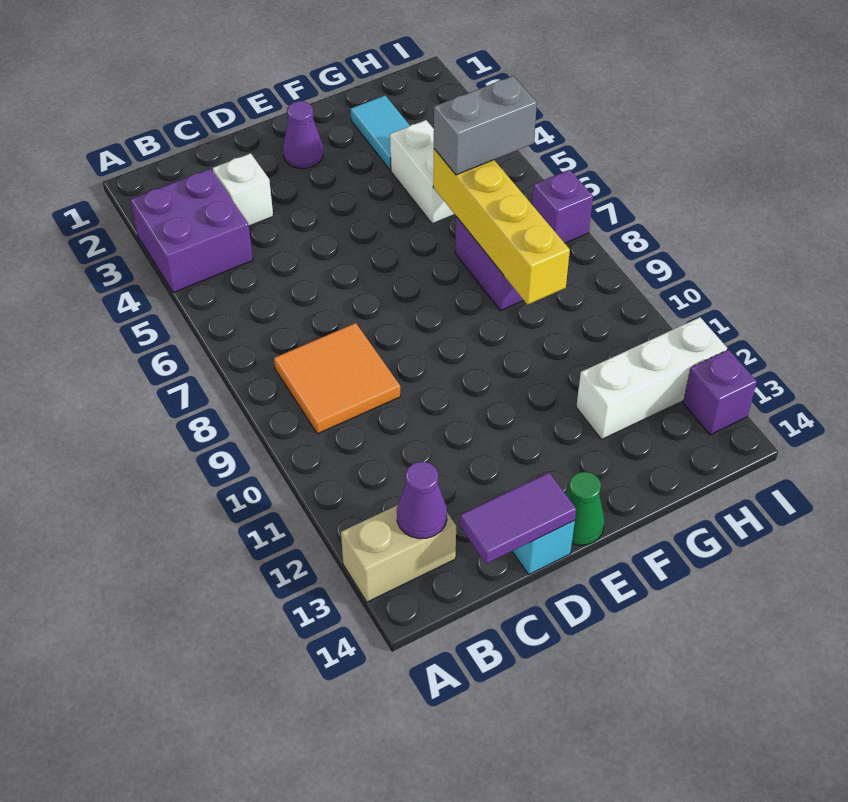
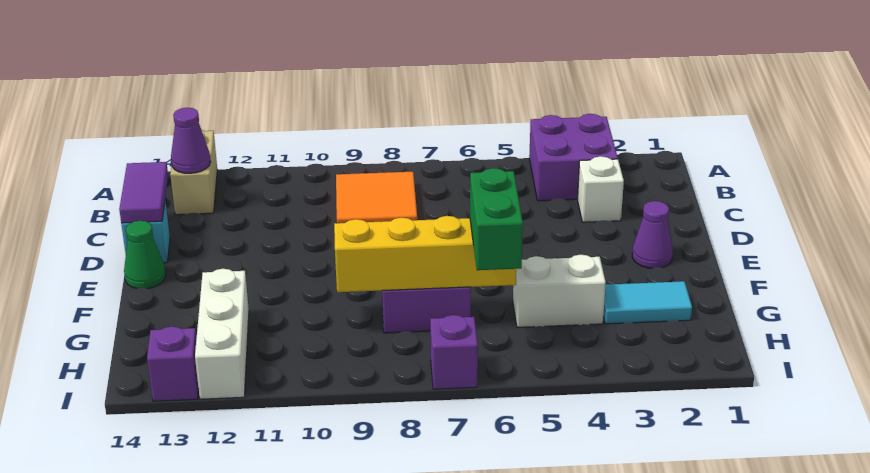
grey 1x2 brick [434,76,537,175] -> green 1x2 brick [470,168,523,270]

